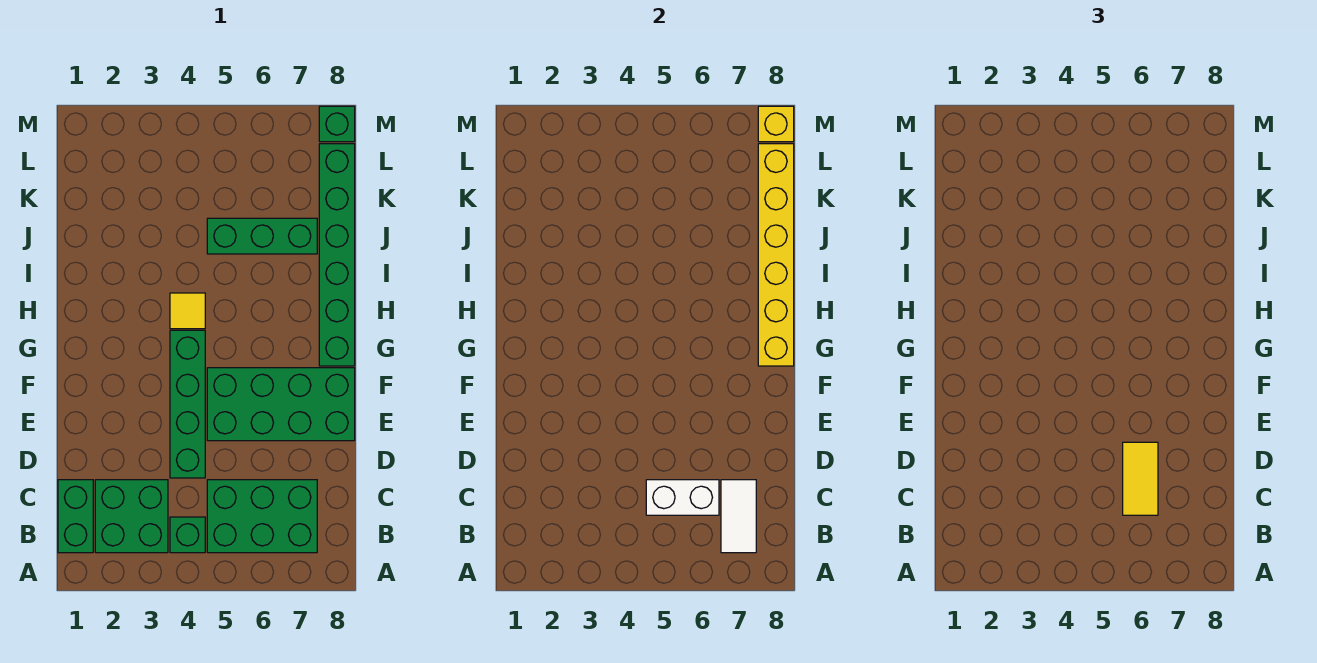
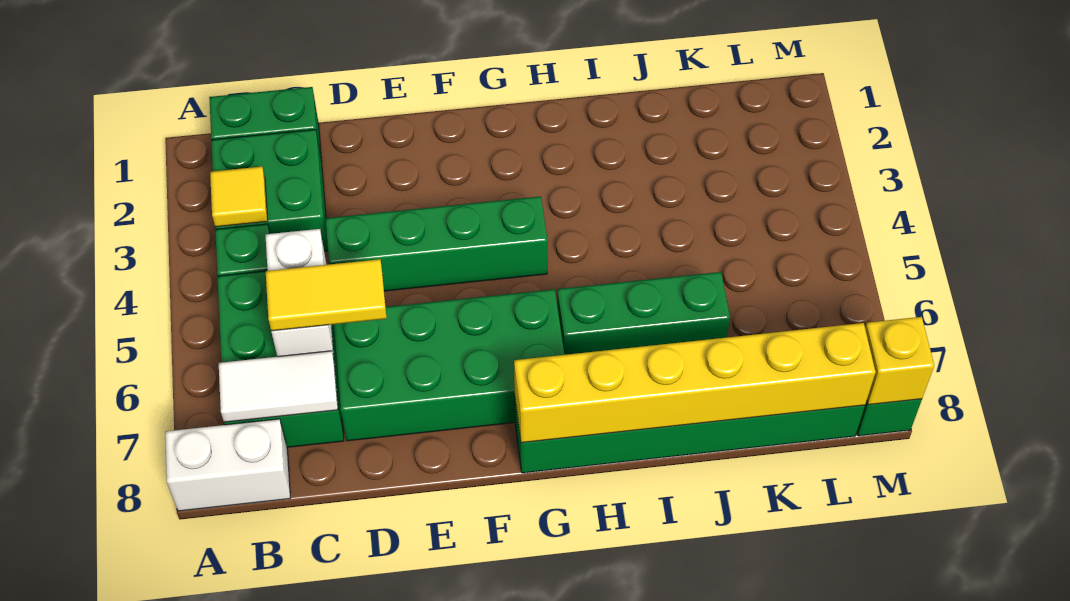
none -> white 1x2 brick [165,419,290,511]
green 2x4 brick [207,368,355,441] -> green 2x4 brick turned to [334,289,565,441]
yellow 1x1 tile [170,293,205,329] -> yellow 1x1 tile moved to [210,167,268,227]
green 1x3 brick [207,218,317,254] -> green 1x3 brick turned to [557,272,730,355]

